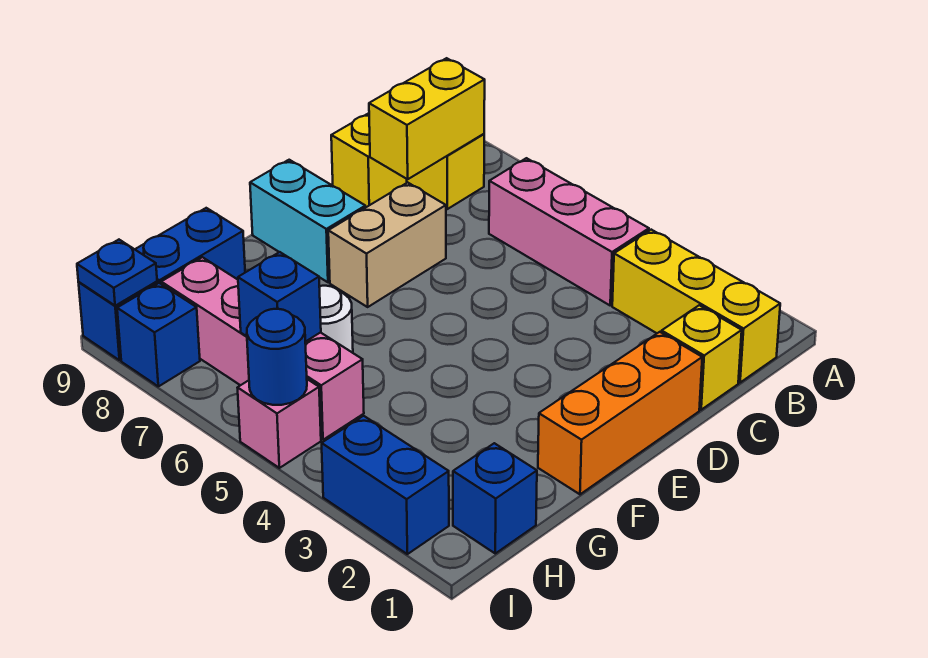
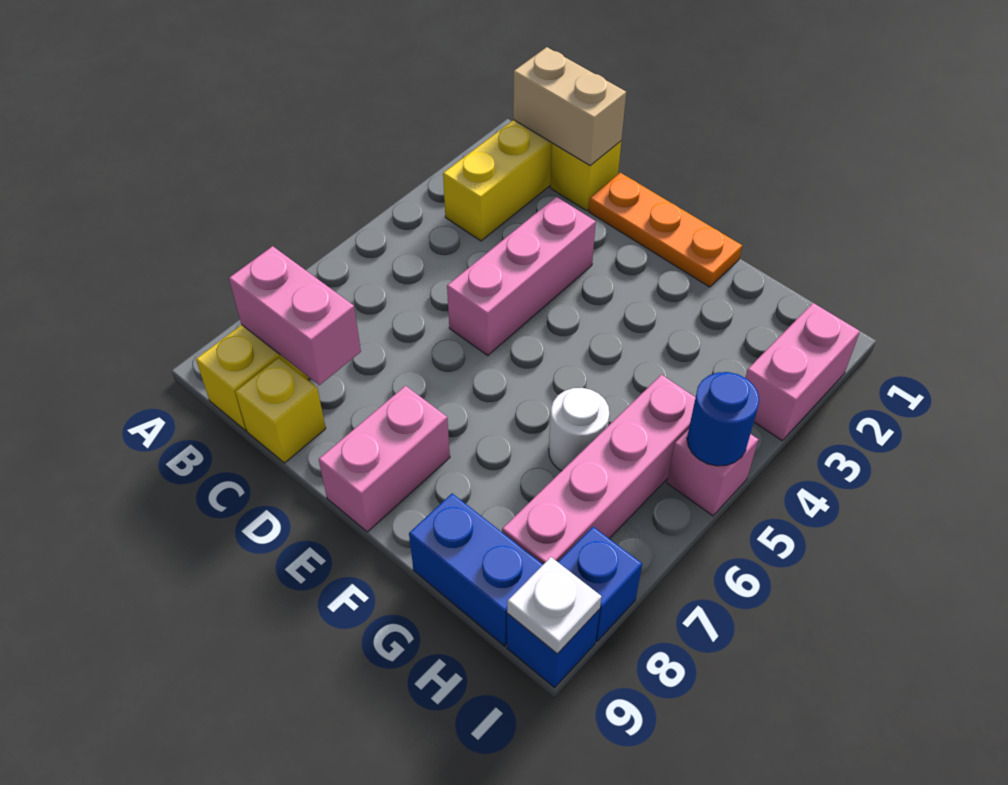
pink 1x3 brick [489,158,649,305] -> pink 1x3 brick moved to [447,197,596,355]
yellow 1x2 brick [369,58,485,179] -> pink 1x2 brick [229,246,361,385]
orange 1x3 brick [538,332,702,494] -> orange 1x3 plate [589,173,742,287]
tan 1x2 brick [328,183,446,307] -> tan 1x2 brick moved to [513,47,626,166]
cyan 1x2 brick [250,160,365,282] -> pink 1x2 brick [319,386,450,532]
blue 1x1 brick [453,443,537,553] -> none
blue 1x1 brick [238,252,321,342] -> none
blue 1x2 brick [322,416,449,554] -> pink 1x2 brick [745,303,860,440]
blue 1x1 plate [77,240,157,306] -> white 1x1 plate [507,557,602,654]

